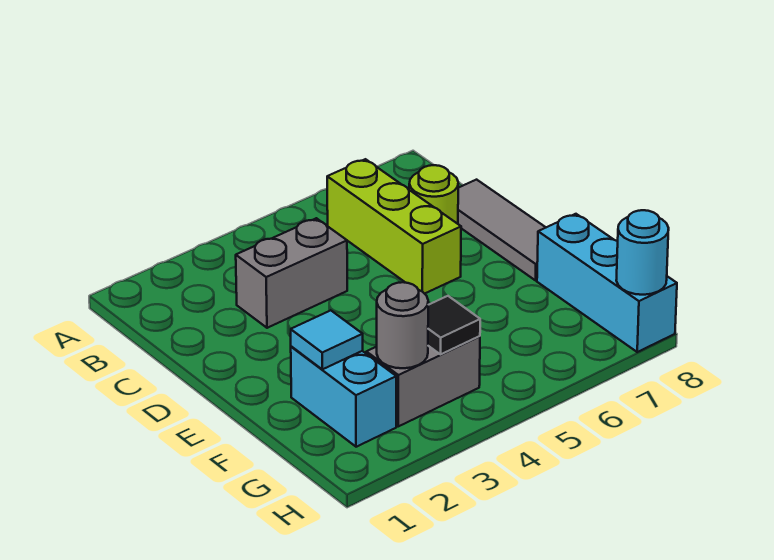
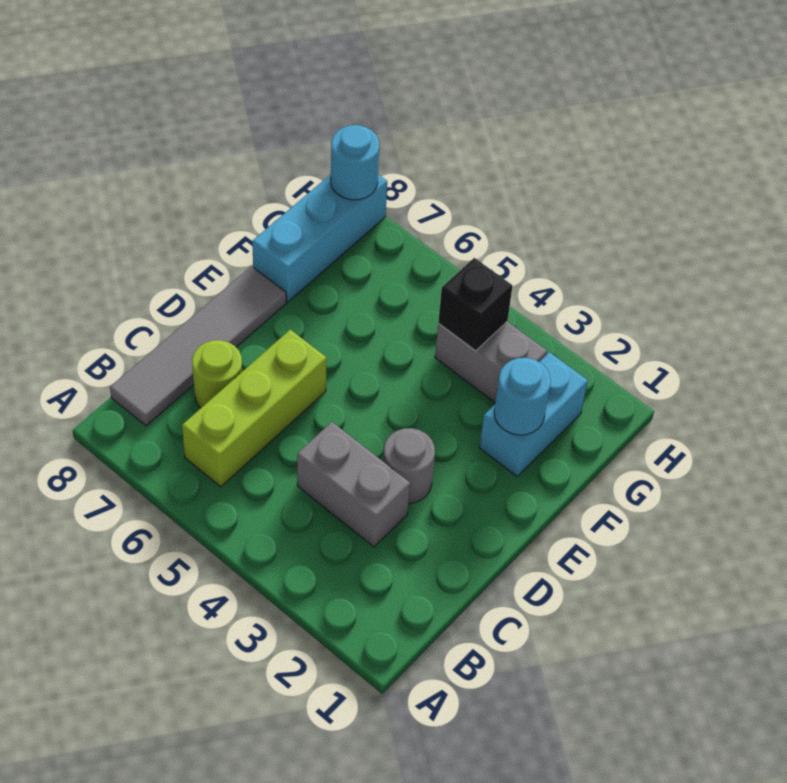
grey 1x3 tile [458,180,546,280] -> grey 1x4 tile [110,266,286,426]
cyan 1x1 tile [291,310,363,369] -> cyan 1x1 round brick [494,358,551,435]
grey 1x1 round brick [377,282,428,368] -> grey 1x1 round brick moved to [383,428,435,504]
black 1x1 tile [428,296,480,355] -> black 1x1 brick [438,258,512,351]

